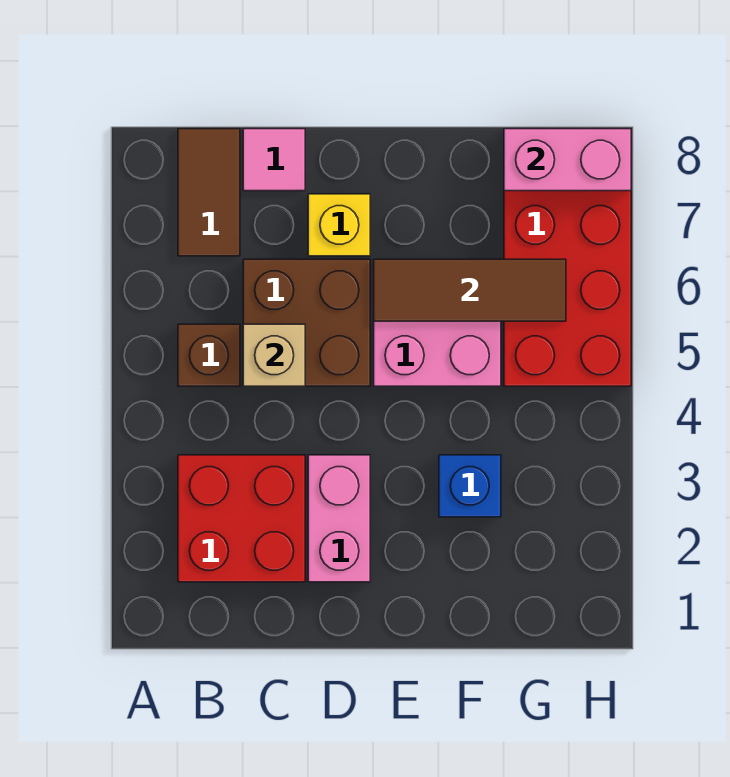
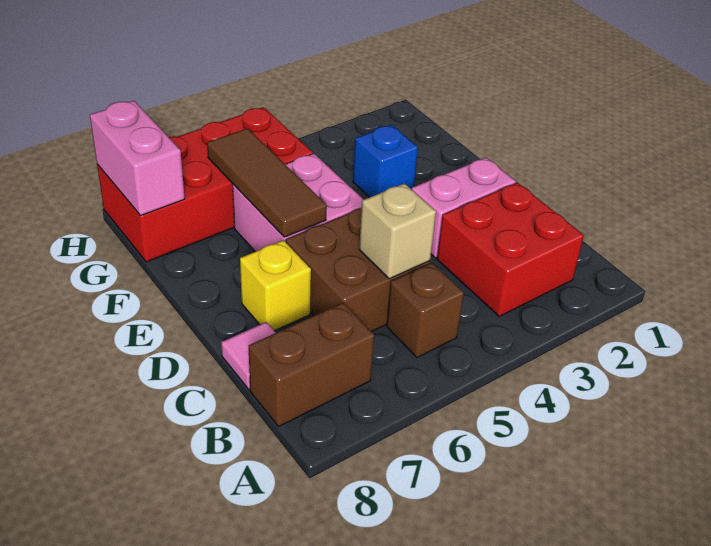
brown 1x2 tile [178,129,240,256] -> brown 1x2 brick [249,303,374,427]

